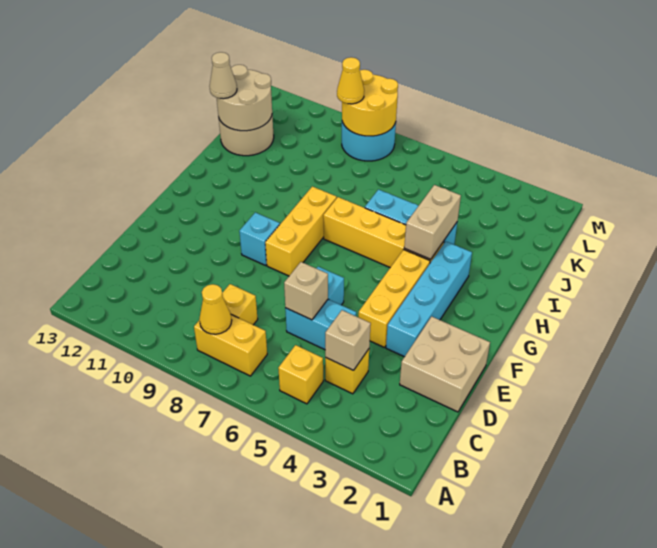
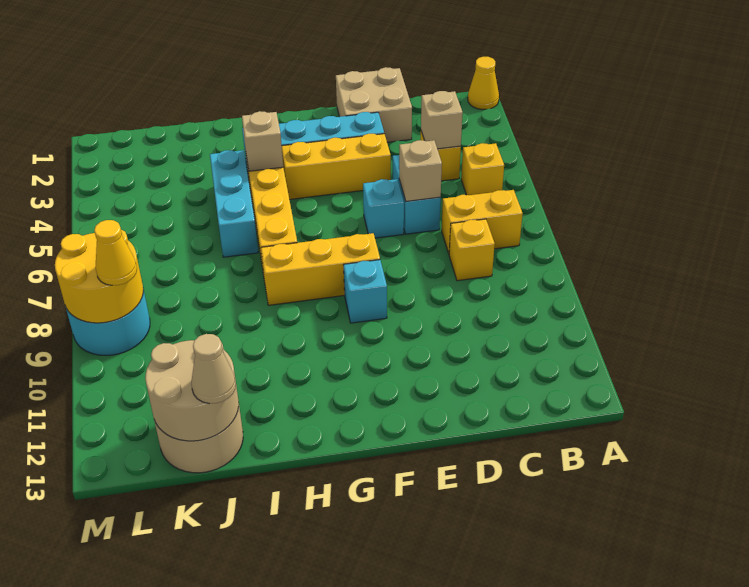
yellow 1x2 brick [194,315,267,376] -> yellow 1x2 brick turned to [442,190,523,254]
yellow 1x1 cone [199,284,232,334] -> yellow 1x1 cone moved to [468,57,499,110]
tan 1x2 brick [404,185,461,259] -> tan 1x1 brick [242,111,283,171]

